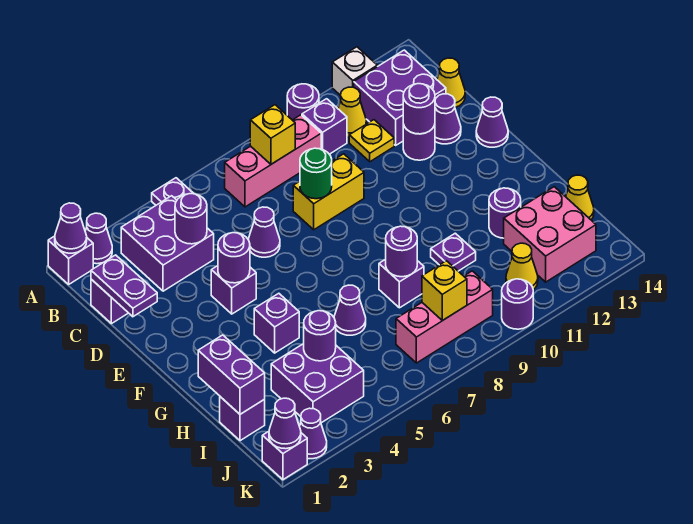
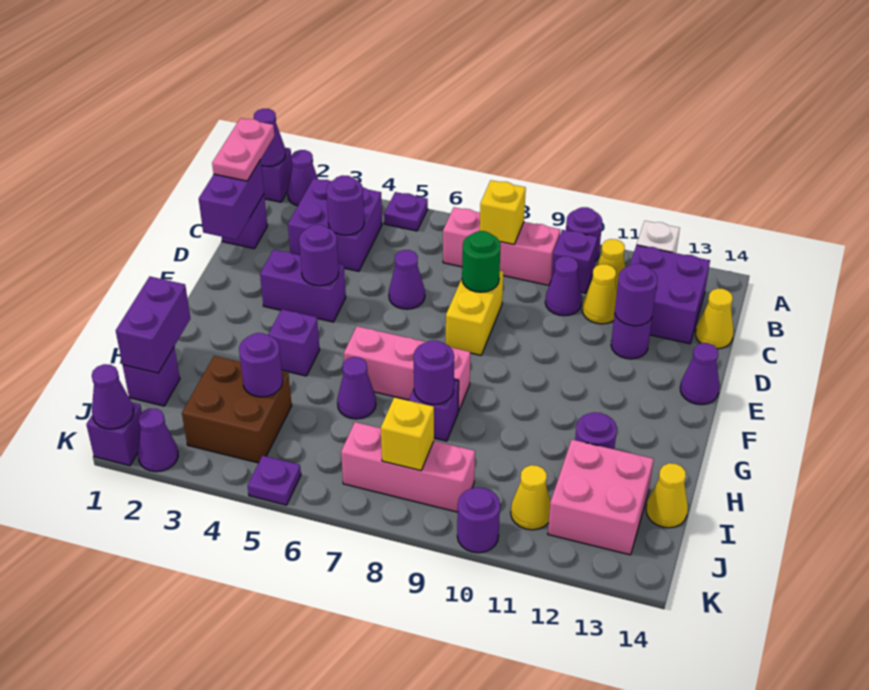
none -> pink 1x2 plate [212,118,274,181]
purple 1x2 plate [91,255,157,317] -> purple 1x2 brick [199,160,264,240]
yellow 1x1 plate [349,120,394,162] -> yellow 1x1 cone [582,264,617,324]
yellow 1x2 brick [293,154,364,230] -> yellow 1x2 brick turned to [446,271,504,355]
purple 1x1 cone [435,94,461,144] -> purple 1x1 cone moved to [545,256,582,316]
purple 1x1 brick [211,266,256,314] -> purple 1x2 brick [260,250,346,322]
none -> pink 1x3 brick [344,326,470,411]
purple 1x1 plate [431,233,476,271] -> purple 1x1 plate moved to [247,456,301,505]
purple 2x2 brick [271,344,364,423] -> brown 2x2 brick [182,356,292,463]

